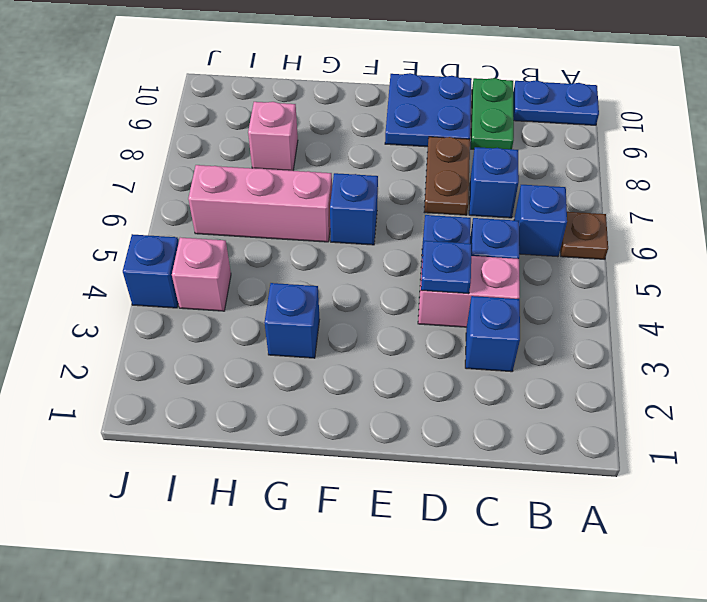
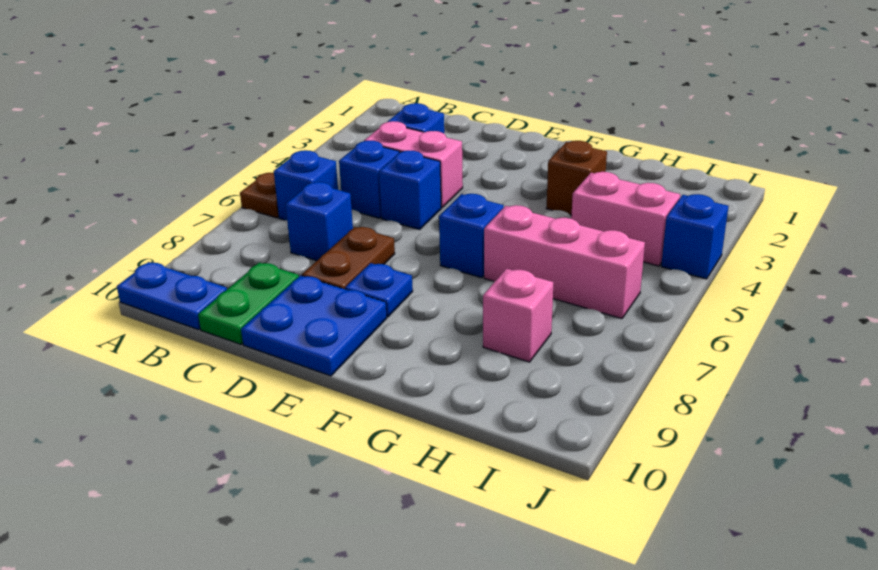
blue 1x1 plate [421,241,472,294] -> blue 1x1 plate moved to [345,263,413,317]
blue 1x1 brick [264,283,319,358] -> brown 1x1 brick [547,141,607,215]
pink 1x1 brick [172,238,231,311] -> pink 1x2 brick [571,172,680,266]

